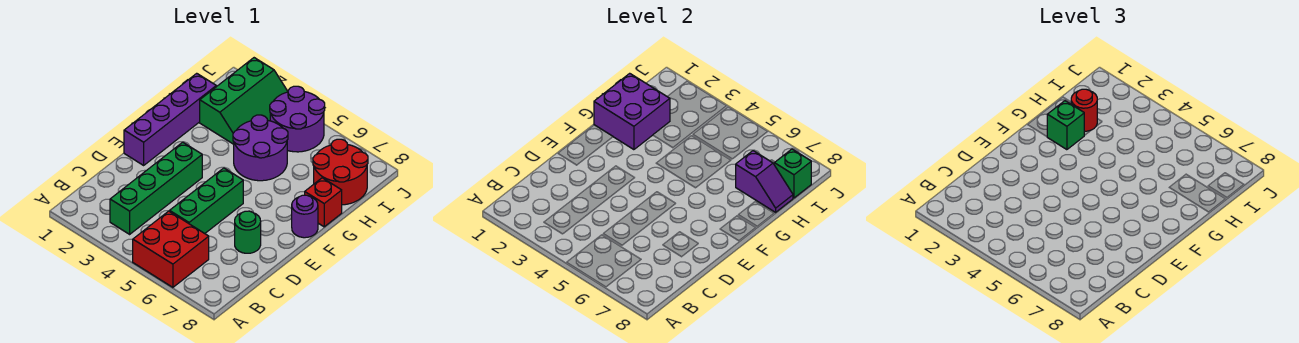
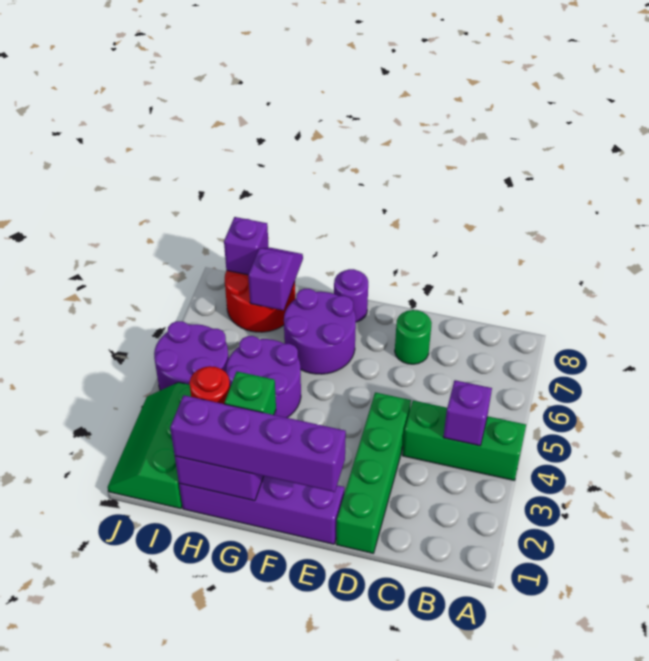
red 2x2 brick [133,211,209,287] -> none
green 1x4 brick [110,142,202,234] -> green 1x4 brick turned to [336,392,411,553]
none -> purple 1x1 brick [443,380,492,446]
green 1x3 brick [170,168,243,233] -> green 1x3 brick moved to [402,401,526,480]
none -> purple 1x4 brick [170,395,346,492]
none -> purple 2x2 round brick [284,289,356,374]
red 1x1 brick [305,178,342,227] -> none
green 2x3 slope [200,58,288,144] -> green 2x3 slope turned to [108,382,191,509]
green 1x1 brick [774,149,811,198] -> purple 1x1 brick [224,217,269,275]

